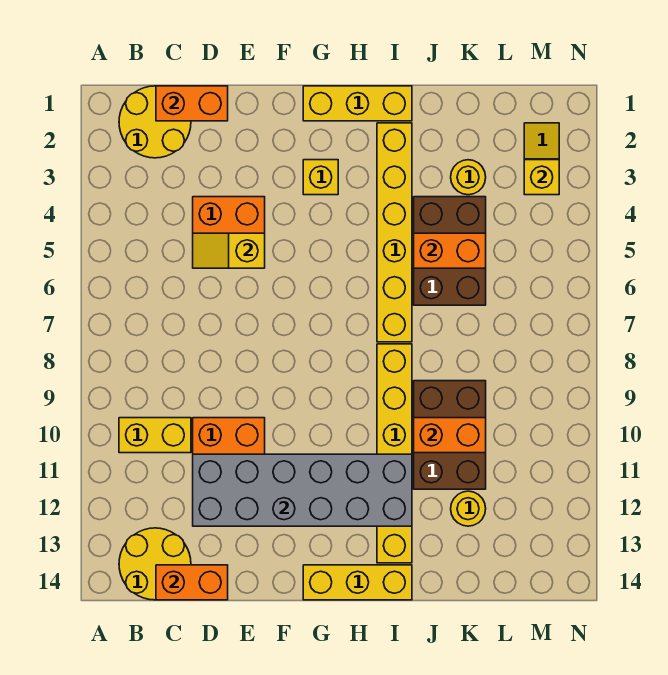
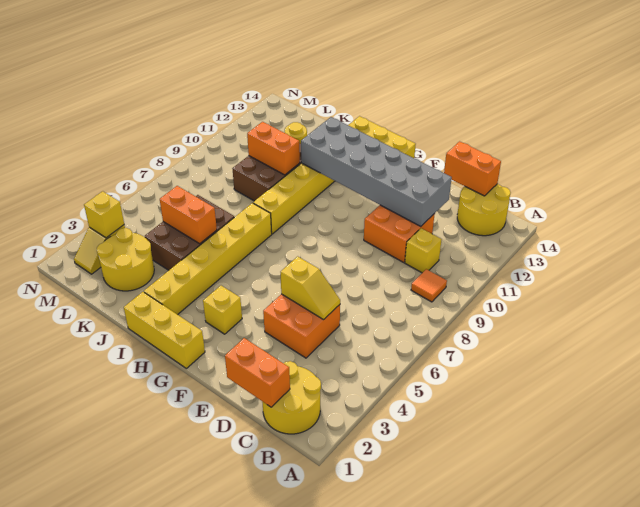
none -> orange 1x1 tile [411,269,447,302]
yellow 1x2 brick [119,418,191,453] -> yellow 1x1 brick [405,228,442,273]
yellow 1x1 round brick [451,160,486,195] -> yellow 2x2 round brick [97,228,154,291]

